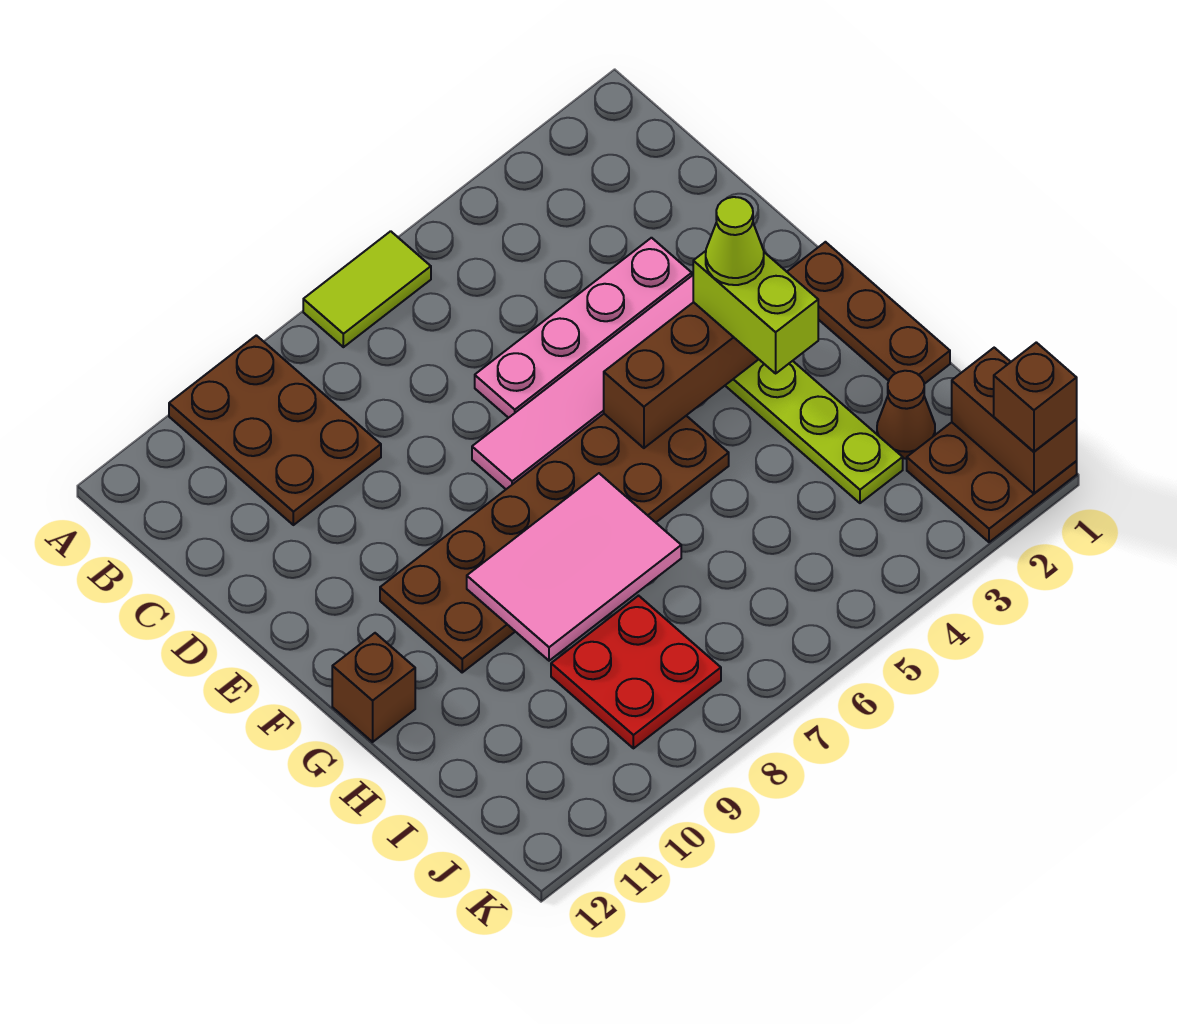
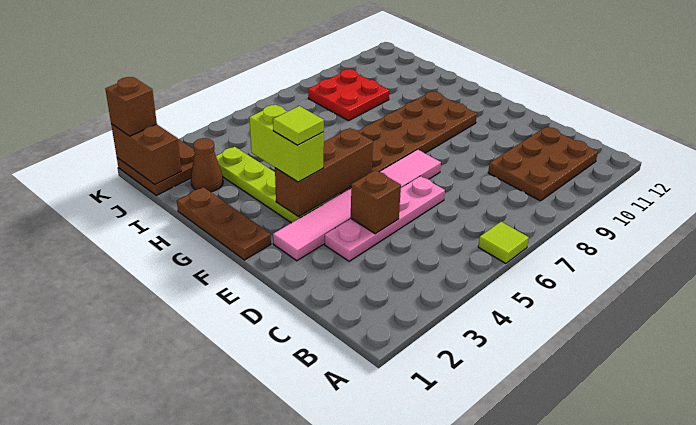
lime 1x2 tile [303,231,431,347] -> lime 1x1 tile [478,222,529,263]
brown 2x3 plate [169,335,381,525] -> brown 2x3 plate turned to [488,127,598,201]
lime 1x1 cone [706,197,764,285] -> lime 1x1 tile [273,106,324,145]
pink 2x3 tile [467,473,681,661] -> none
brown 1x1 brick [332,633,415,742] -> brown 1x1 brick moved to [351,170,401,234]

